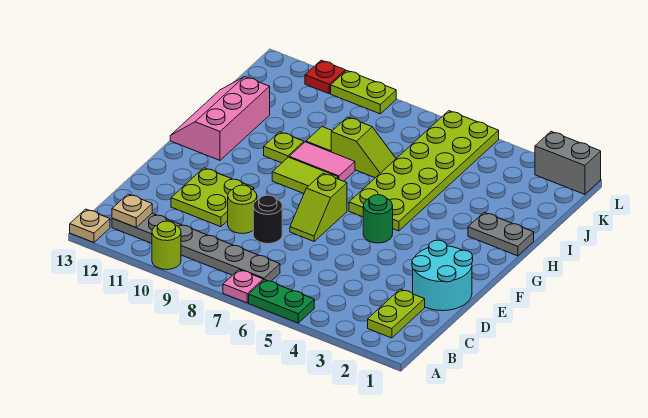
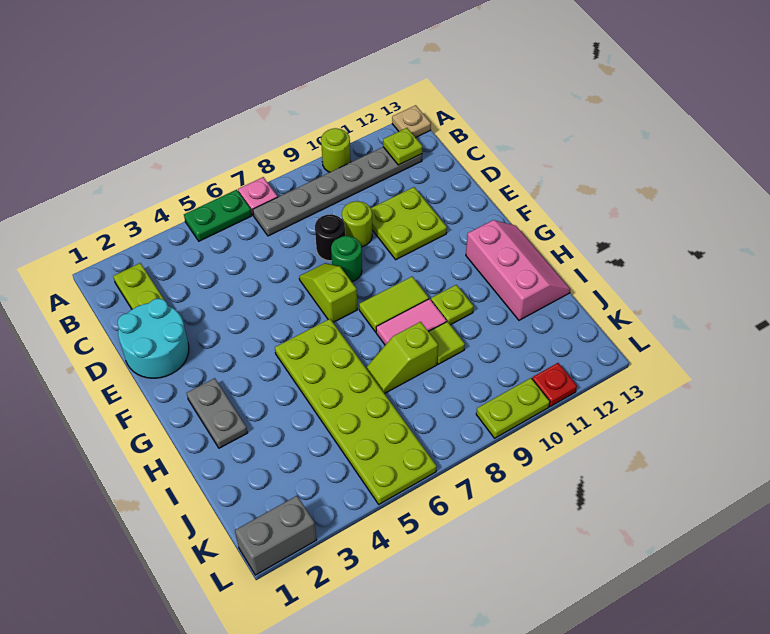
tan 1x1 plate [112,194,152,227] -> lime 1x1 plate [383,128,423,165]
green 1x1 round brick [363,195,393,243] -> green 1x1 round brick moved to [331,236,362,282]
grey 1x2 plate [468,212,534,256] -> grey 1x2 plate turned to [187,378,247,448]

